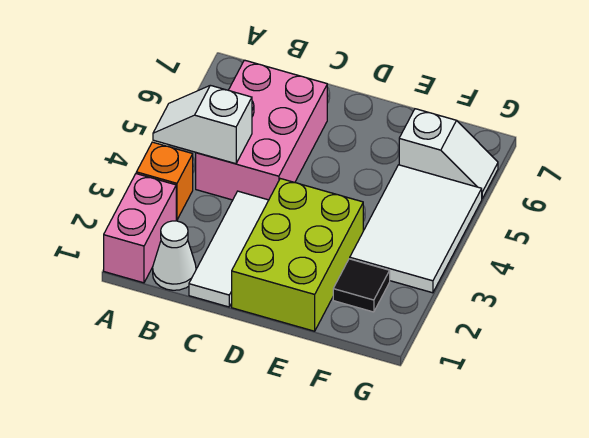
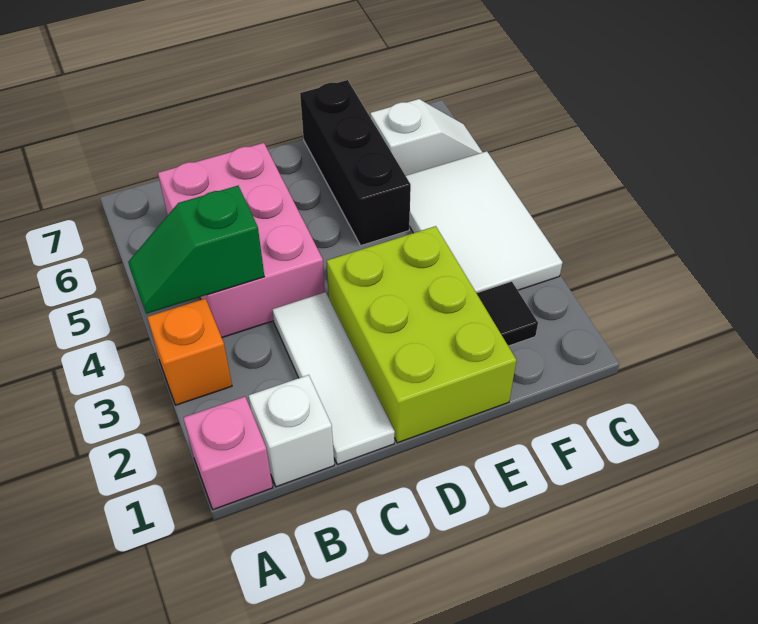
pink 1x2 brick [104,174,176,283] -> pink 1x1 brick [183,397,273,510]
white 1x2 slope [153,85,252,164] -> green 1x2 slope [128,186,264,314]
white 1x1 cone [153,221,196,290] -> white 1x1 brick [249,375,334,487]
none -> black 1x3 brick [300,80,411,246]

